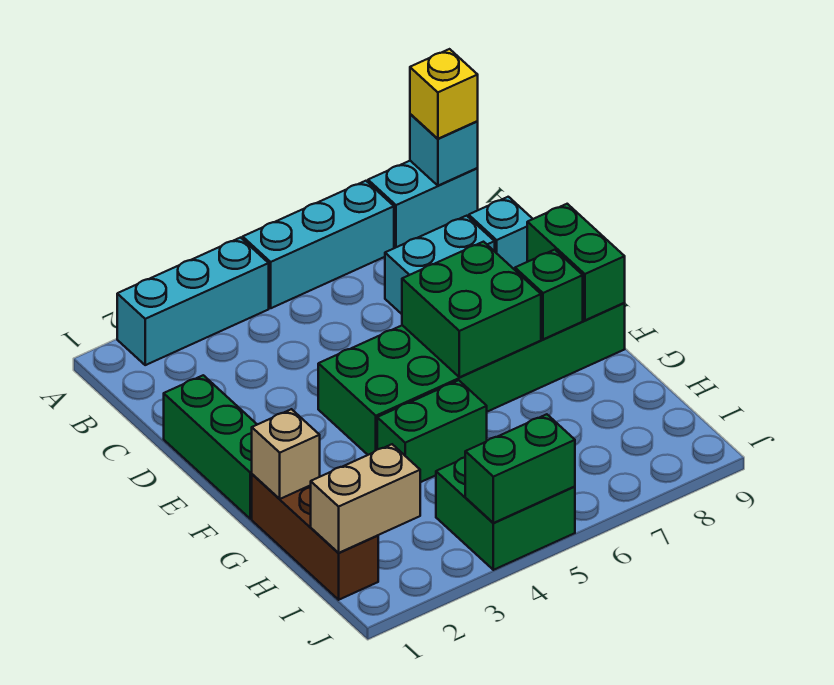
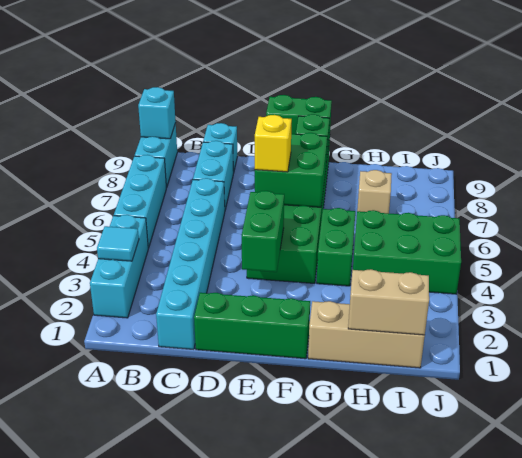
none -> cyan 1x1 tile [97,226,139,261]
yellow 1x1 brick [410,49,478,139] -> yellow 1x1 brick moved to [255,115,292,172]
none -> cyan 1x6 brick [156,178,225,349]
brown 1x3 brick [252,474,378,600] -> tan 1x3 brick [308,301,425,368]
tan 1x1 brick [252,409,320,499] -> tan 1x1 brick moved to [357,170,392,213]
tan 1x2 brick [311,444,420,553] -> tan 1x2 brick turned to [348,269,429,335]
green 2x2 brick [436,457,575,570] -> green 2x3 brick [353,210,461,294]
green 1x2 brick [465,414,575,523] -> green 1x2 brick moved to [242,191,284,272]

